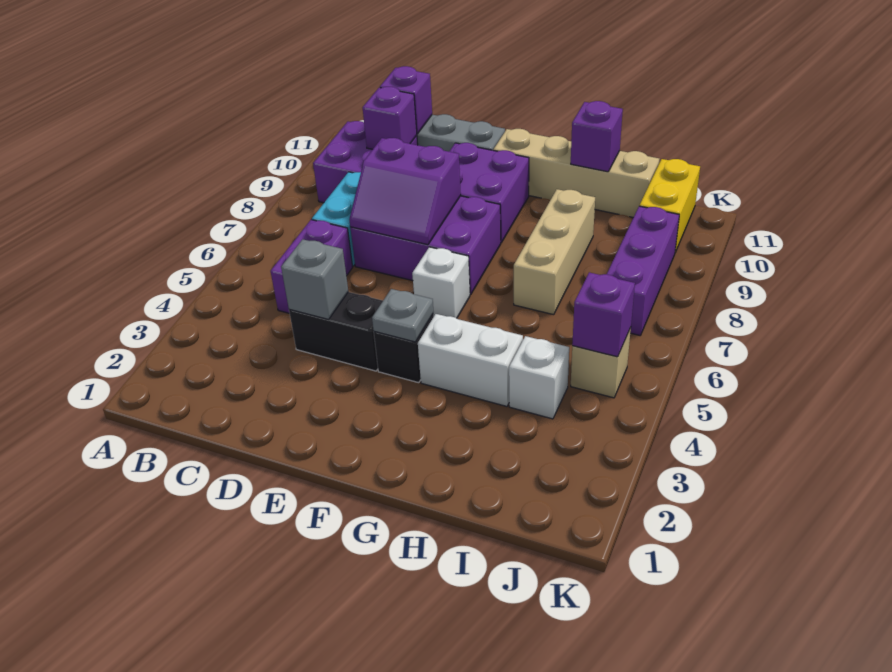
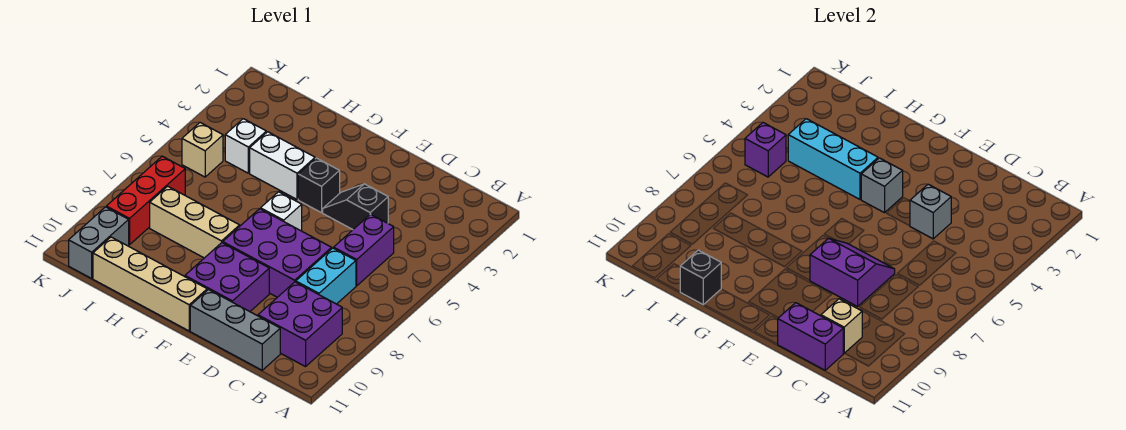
purple 1x1 brick [363,87,417,149] -> tan 1x1 brick [821,299,862,353]
purple 1x1 brick [380,66,432,134] -> purple 1x2 brick [778,303,843,370]
black 1x2 brick [289,292,383,371] -> black 1x2 slope [323,184,388,230]
grey 1x1 plate [372,289,434,342] -> grey 1x1 brick [861,158,903,213]
none -> cyan 1x3 brick [788,119,878,199]
tan 1x3 brick [514,189,595,315] -> tan 1x3 brick turned to [150,186,240,258]
purple 1x1 brick [571,101,623,172] -> black 1x1 brick [680,250,721,305]
purple 1x3 brick [607,206,679,335] -> red 1x3 brick [106,156,185,245]
yellow 1x2 brick [640,159,700,252] -> grey 1x2 brick [69,207,129,278]

